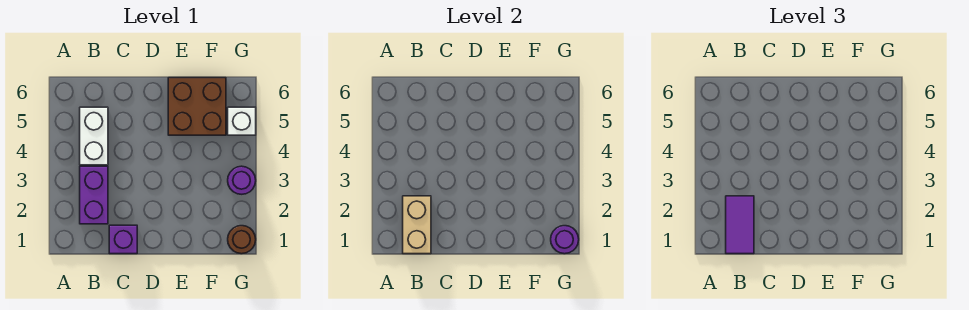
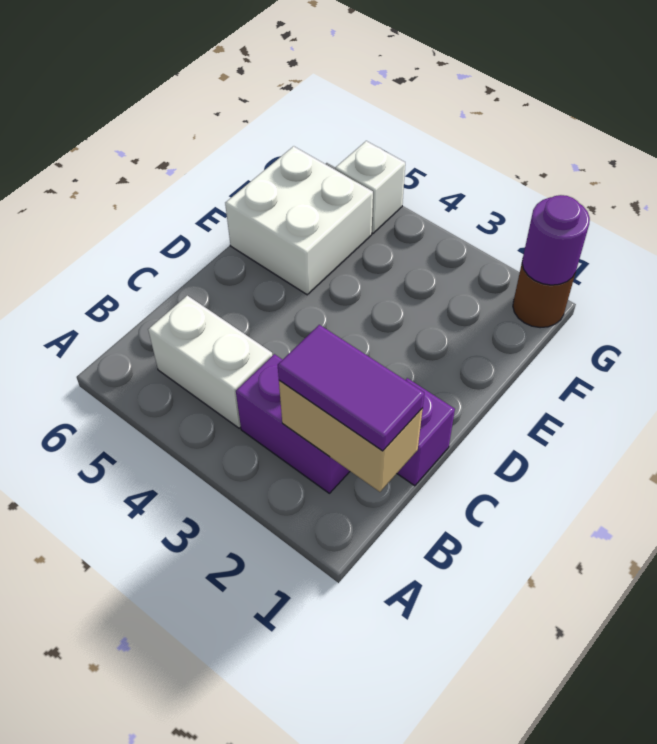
brown 2x2 brick [168,78,226,135] -> white 2x2 brick [225,146,373,295]
purple 1x1 round brick [228,166,256,194] -> none

